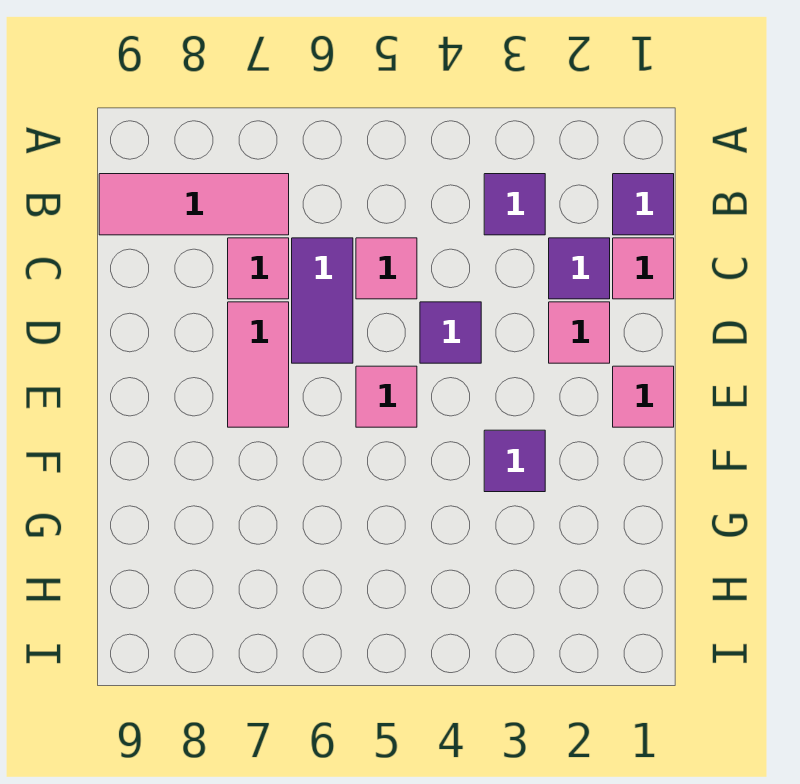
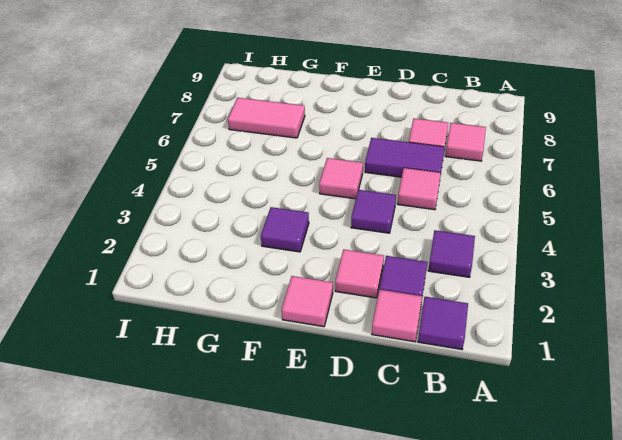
pink 1x3 tile [99,174,289,235] -> pink 1x1 tile [445,123,486,161]
pink 1x2 tile [228,302,289,427] -> pink 1x2 tile moved to [228,98,305,138]

